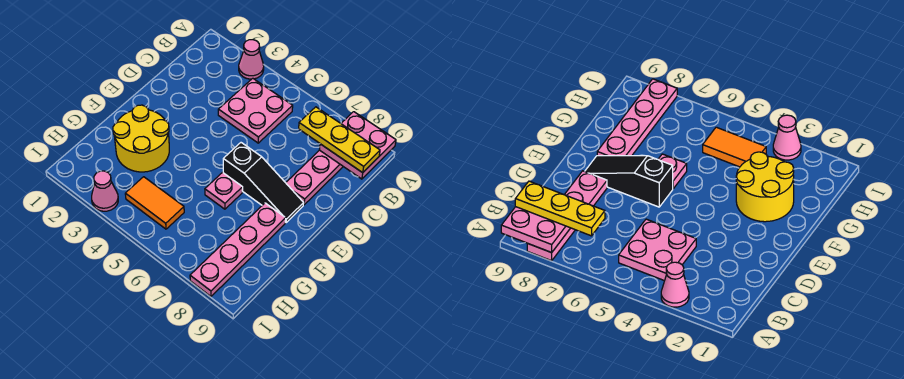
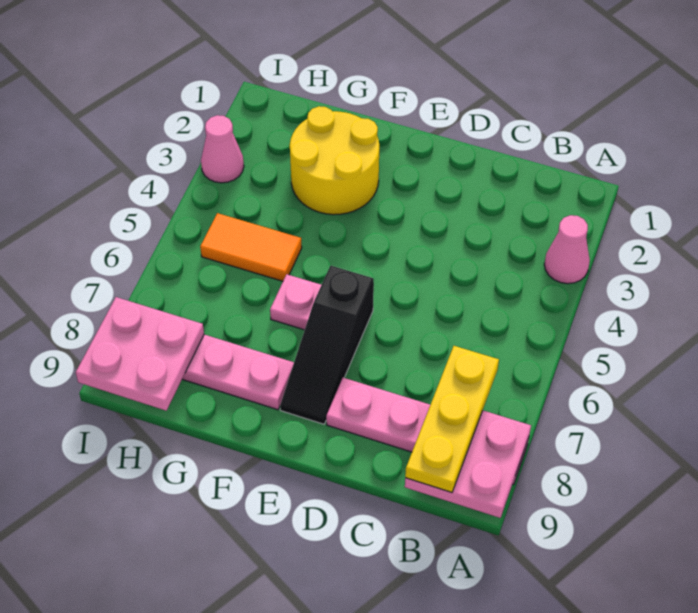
pink 2x2 plate [218,78,293,143] -> pink 2x2 plate moved to [76,297,204,411]
orange 1x2 tile [125,177,184,229] -> orange 1x2 tile turned to [200,213,302,281]

